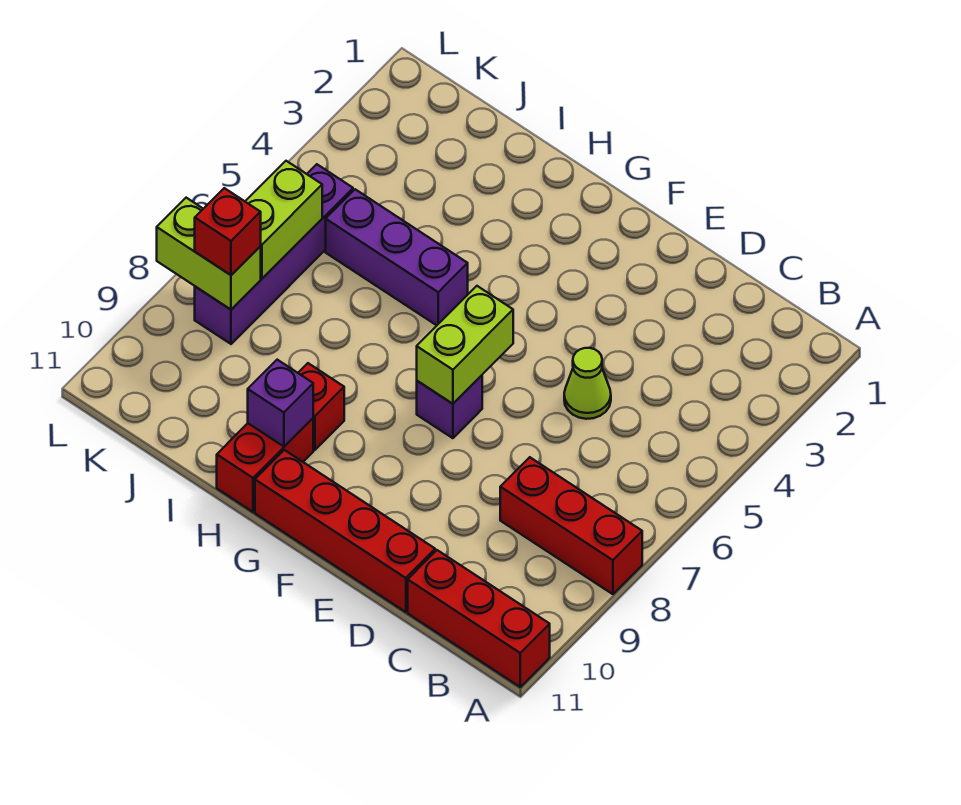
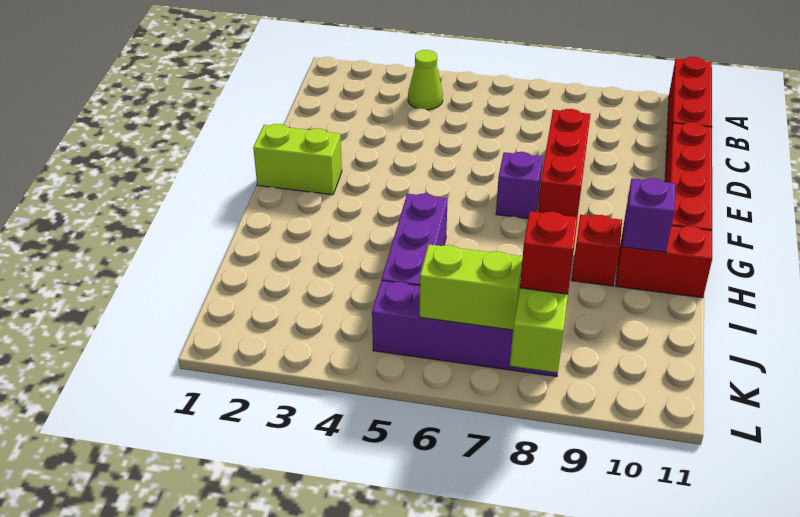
red 1x3 brick [500,457,642,594] -> red 1x3 brick moved to [538,109,591,217]
lime 1x1 cone [564,348,611,419] -> lime 1x1 cone moved to [408,50,443,110]
lime 1x2 brick [417,286,513,404] -> lime 1x2 brick moved to [253,124,342,195]

